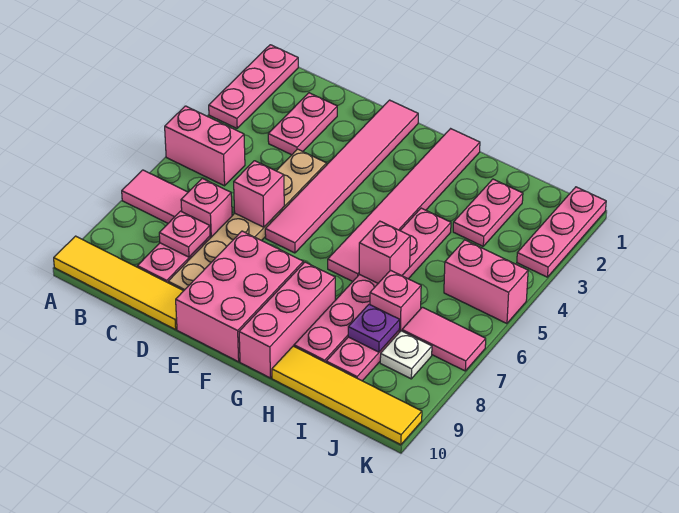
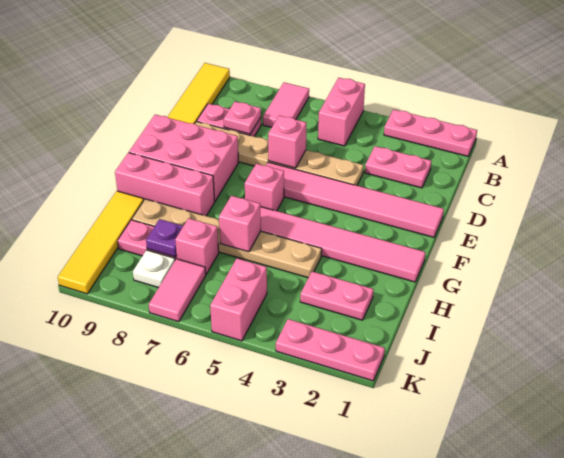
pink 1x1 brick [181,178,232,238] -> pink 1x1 brick moved to [245,164,284,211]
pink 1x6 plate [294,208,451,362] -> tan 1x6 plate [132,199,322,278]

